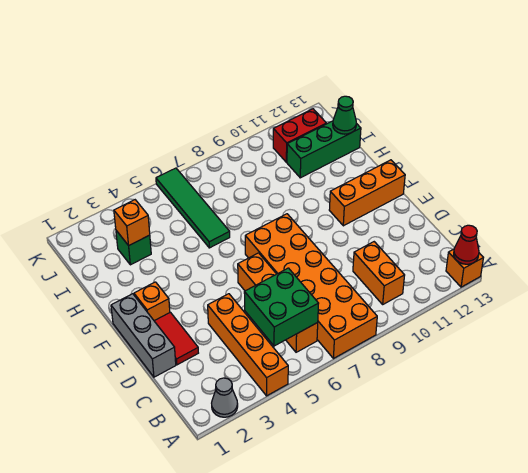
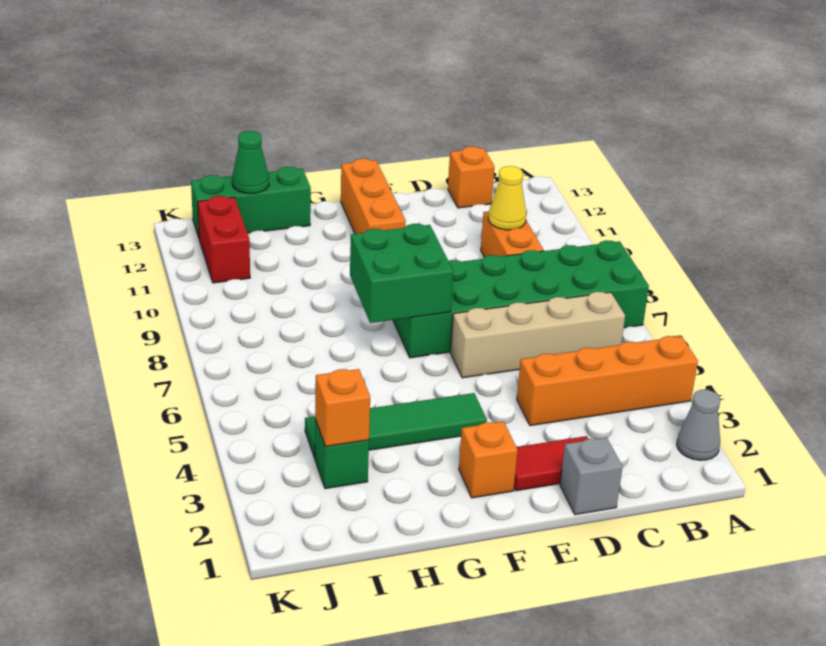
orange 2x6 brick [245,214,377,359] -> green 2x6 brick [393,240,649,358]
orange 1x1 brick [446,249,483,287] -> orange 1x1 brick moved to [448,147,495,208]
red 1x1 cone [454,225,479,264] -> none
green 2x2 brick [244,268,319,346] -> green 2x2 brick moved to [350,224,453,323]
orange 1x4 brick [238,253,318,352] -> tan 1x4 brick [451,292,625,378]
orange 1x2 brick [353,242,405,304] -> orange 1x2 brick turned to [481,211,544,257]
none -> yellow 1x1 cone [488,166,526,230]
grey 1x3 brick [111,294,176,377] -> grey 1x1 brick [560,438,623,515]
green 1x4 tile [156,168,230,248] -> green 1x4 tile moved to [305,393,487,458]
green 1x3 brick [287,121,361,178] -> green 1x3 brick turned to [191,167,311,238]

